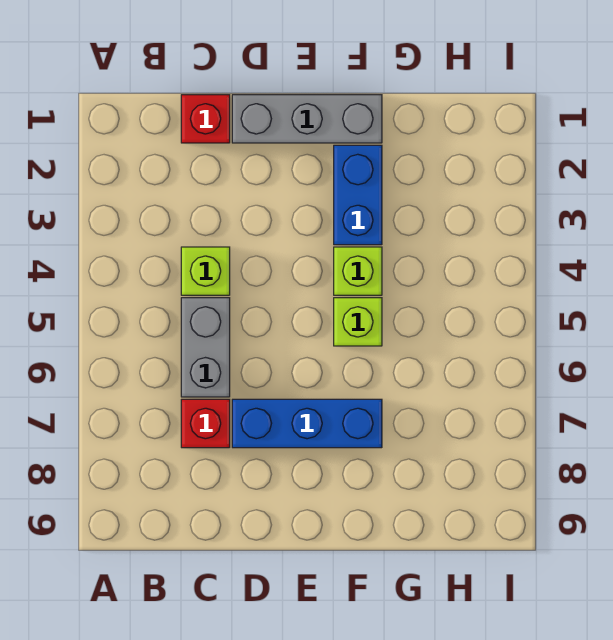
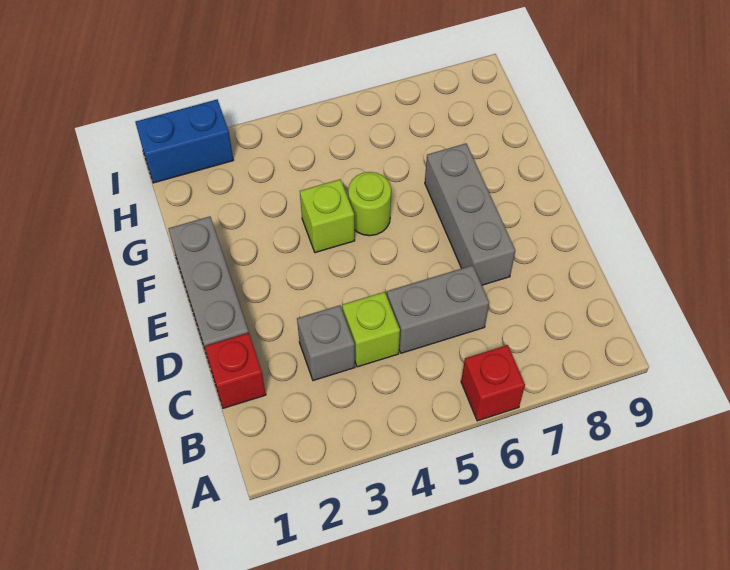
none -> grey 1x1 brick [297,305,355,381]
red 1x1 brick [181,399,230,448] -> red 1x1 brick moved to [461,345,525,421]
blue 1x3 brick [232,399,382,448] -> grey 1x3 brick [425,144,515,285]
blue 1x2 brick [334,145,382,245] -> blue 1x2 brick moved to [135,100,233,183]
lime 1x1 brick [334,298,382,346] -> lime 1x1 round brick [348,172,391,236]

